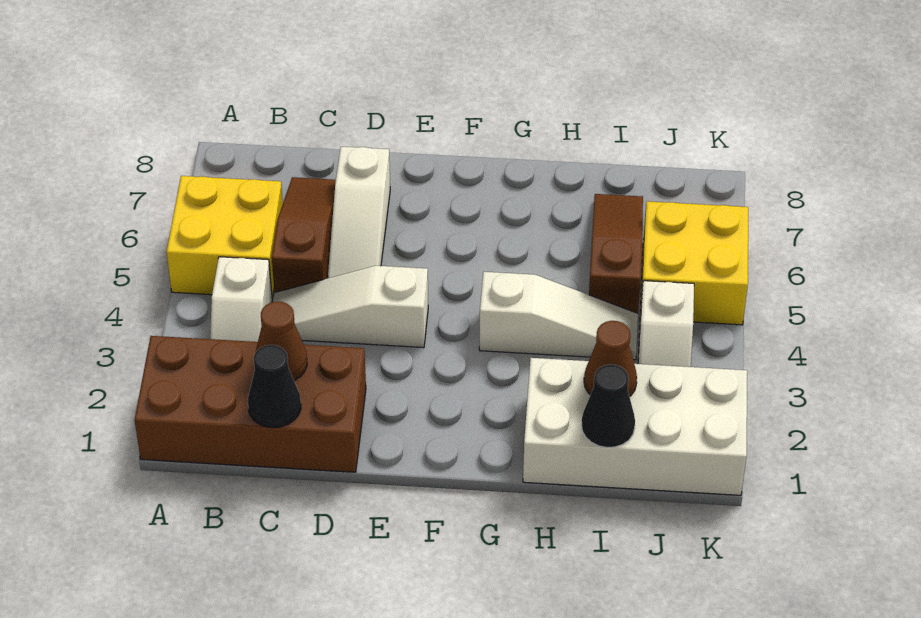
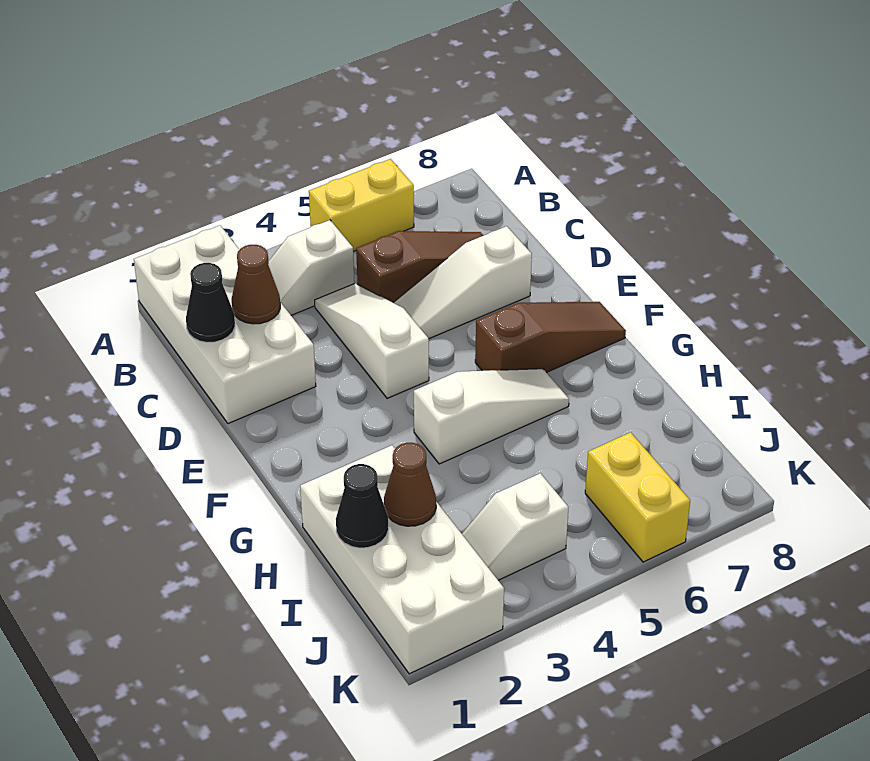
brown 2x4 brick [135,336,366,472] -> white 2x4 brick [134,225,316,424]
yellow 2x2 brick [167,176,283,298] -> yellow 1x2 brick [309,159,414,252]
white 1x3 slope [479,272,638,360] -> white 1x3 slope turned to [414,369,569,464]
brown 1x3 slope [589,194,643,313] -> brown 1x3 slope moved to [475,302,626,373]
yellow 2x2 brick [640,201,748,325] -> yellow 1x2 brick [585,432,690,562]

